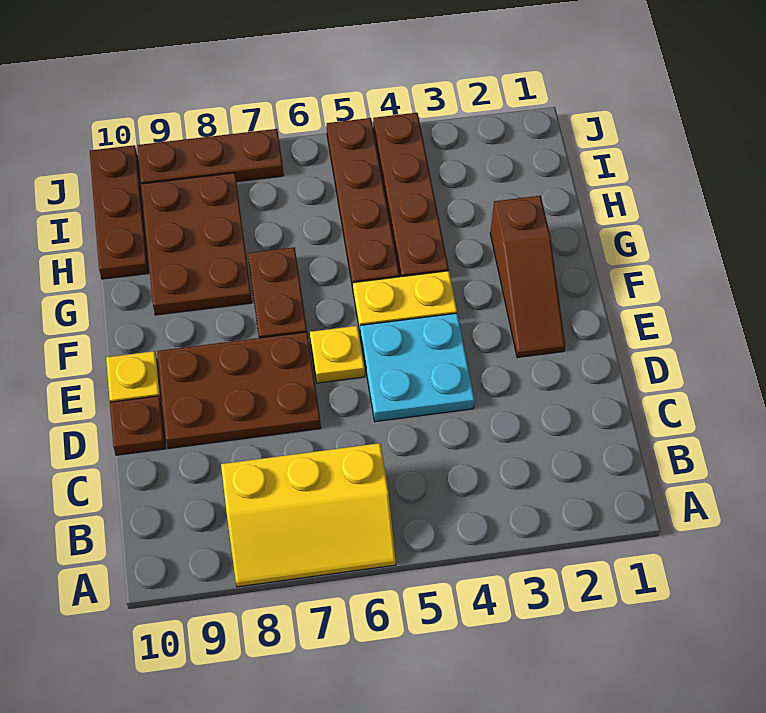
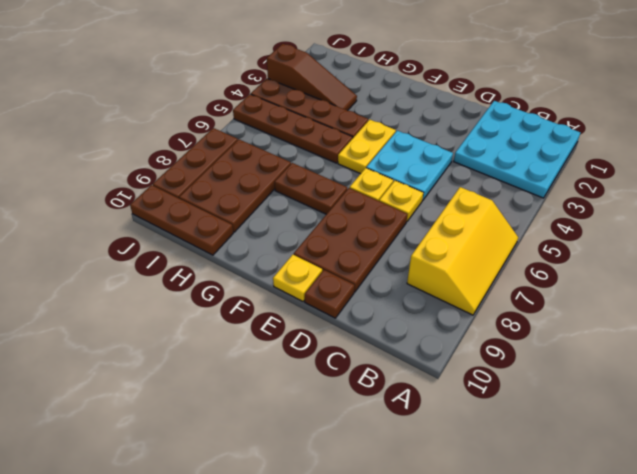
none -> cyan 3x3 plate [454,101,580,198]
none -> yellow 1x1 plate [379,181,423,221]
brown 1x3 slope [490,196,565,358] -> brown 1x3 slope moved to [267,44,357,111]
brown 2x3 plate [141,173,252,315] -> brown 2x3 plate turned to [179,139,291,232]

